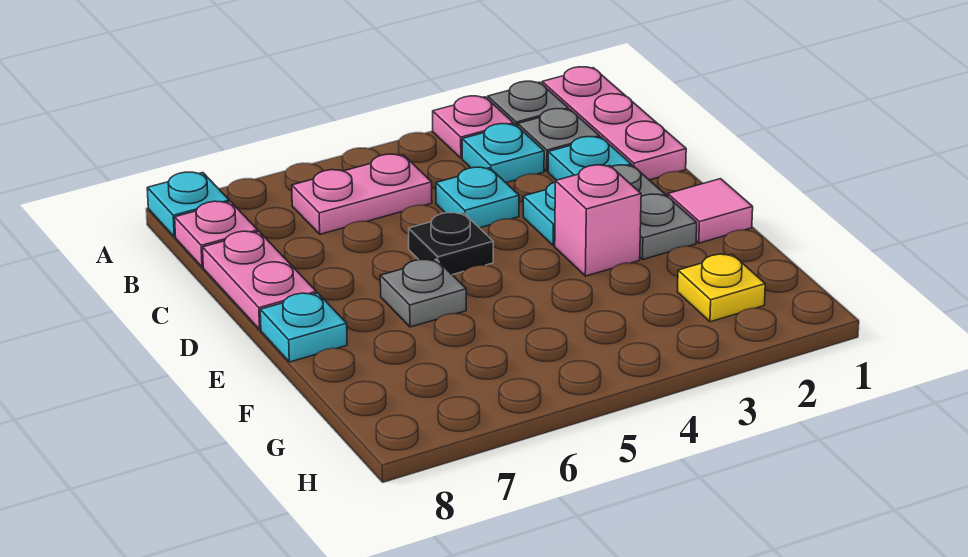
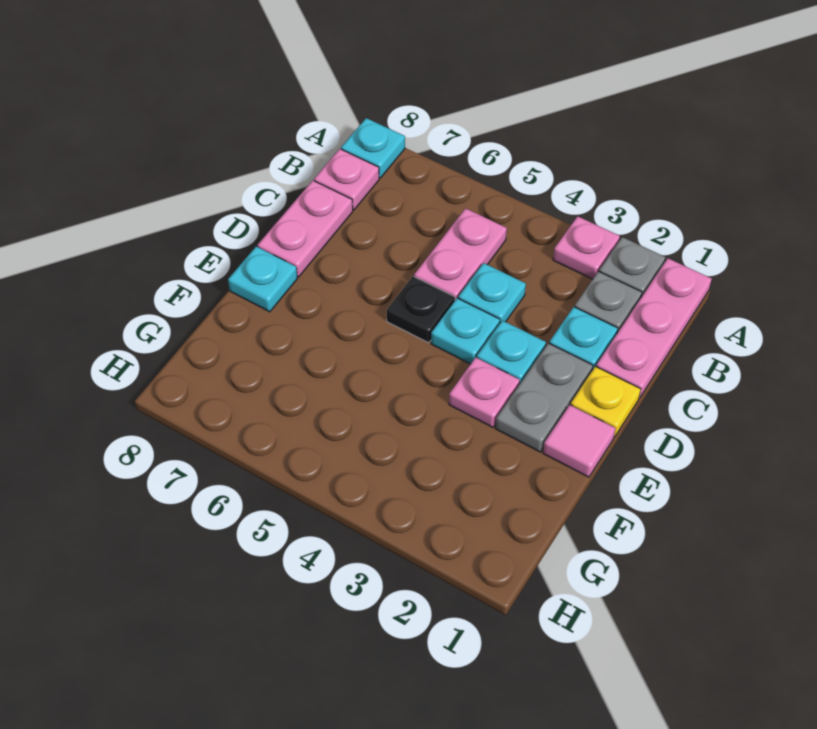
cyan 1x1 plate [462,124,544,183] -> cyan 1x1 plate moved to [431,298,500,364]
pink 1x2 plate [292,154,432,234] -> pink 1x2 plate turned to [414,208,507,300]
pink 1x1 brick [555,165,641,276] -> pink 1x1 plate [449,357,520,427]
grey 1x1 plate [380,259,466,327] -> none
yellow 1x1 plate [677,254,765,322] -> yellow 1x1 plate moved to [571,367,641,437]

